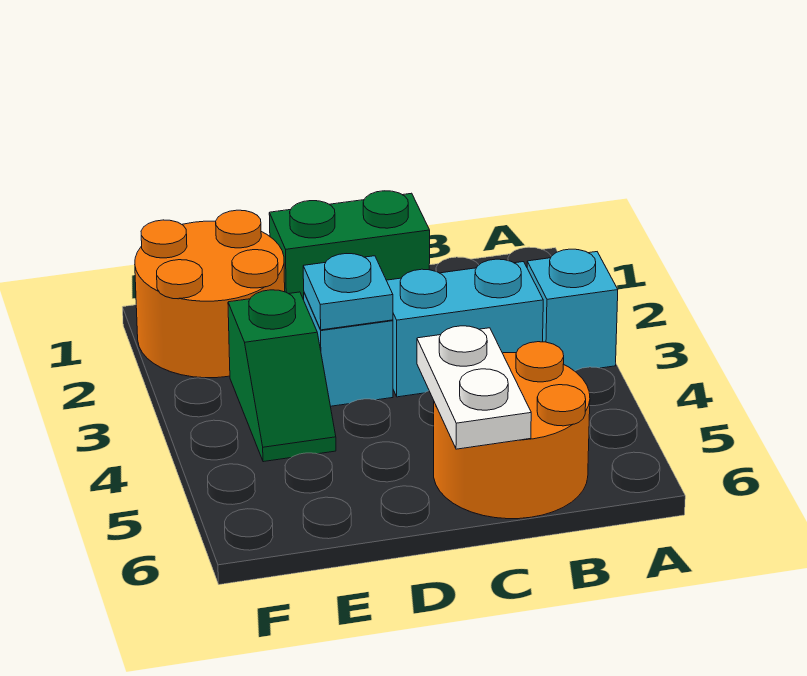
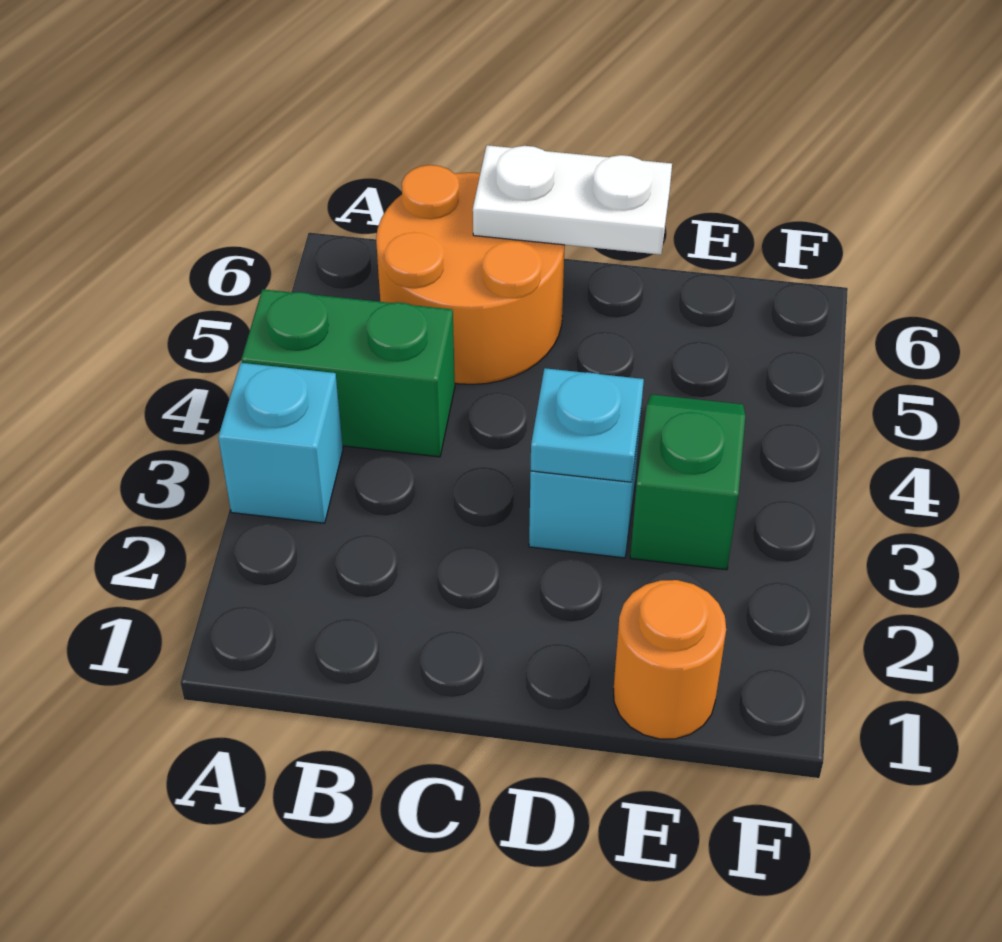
cyan 1x2 brick [387,259,543,397] -> none
green 1x2 brick [269,191,430,300] -> green 1x2 brick moved to [241,289,455,457]
white 1x2 plate [417,326,531,449] -> white 1x2 plate turned to [473,145,672,255]
orange 2x2 round brick [135,210,285,378] -> orange 1x1 round brick [613,580,726,739]

